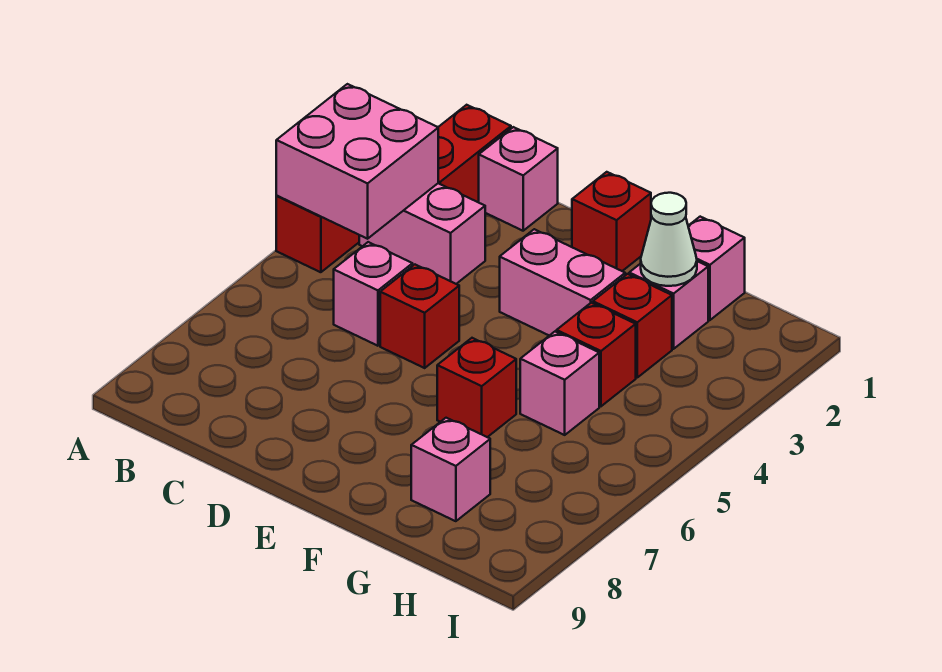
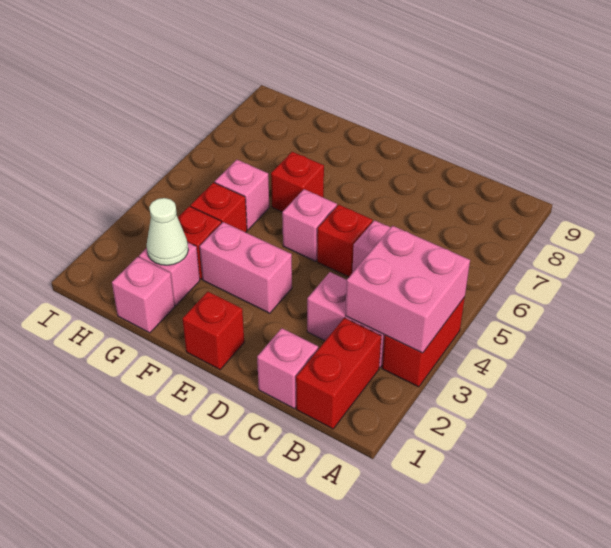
pink 1x1 brick [411,418,490,521] -> pink 1x1 brick moved to [282,189,337,261]

